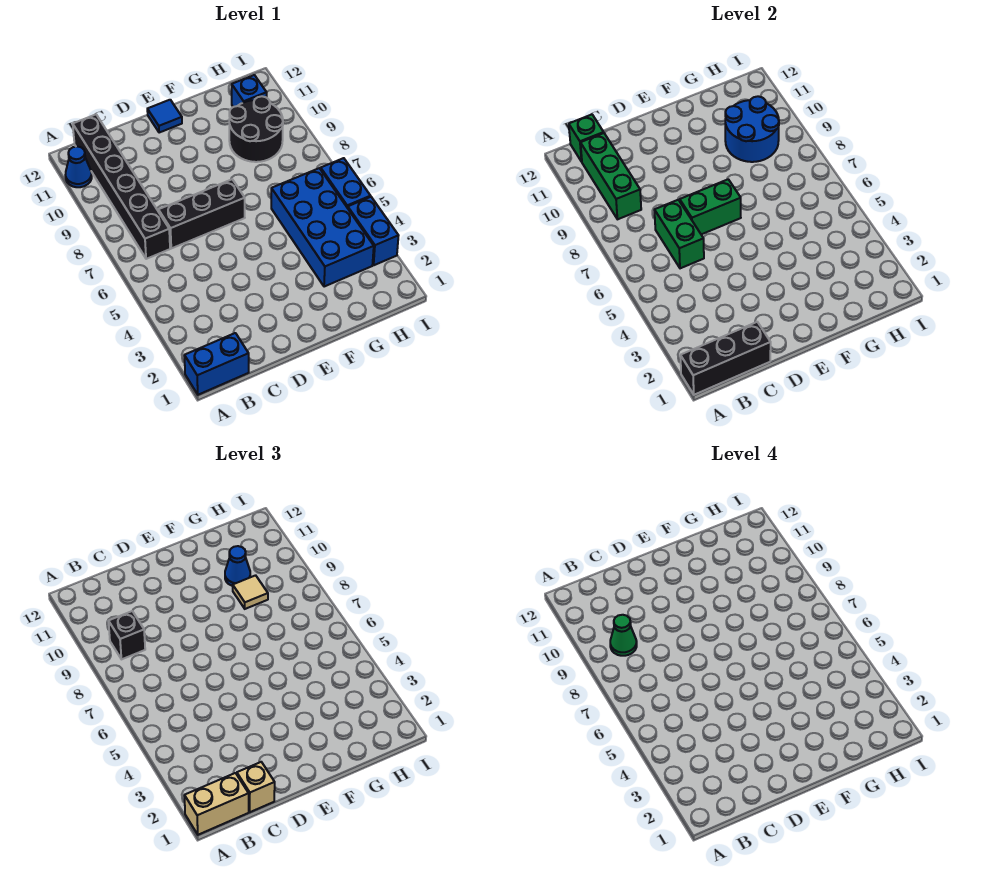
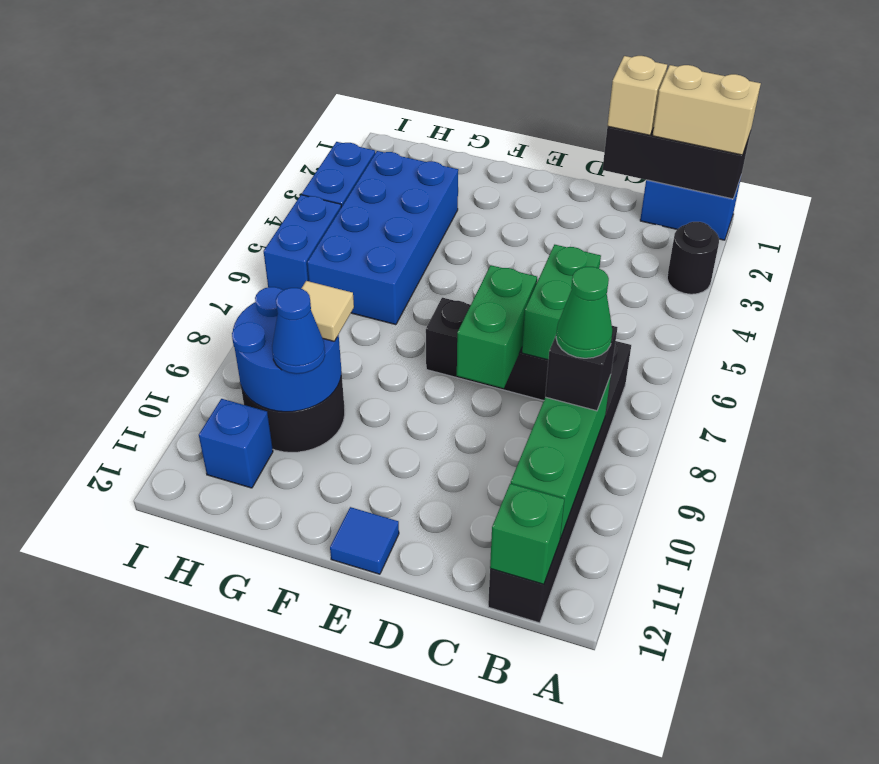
none -> black 1x1 round brick [667,222,719,294]
blue 1x1 cone [65,146,92,187] -> none
green 1x2 brick [680,179,741,234] -> green 1x2 brick turned to [457,265,537,388]

